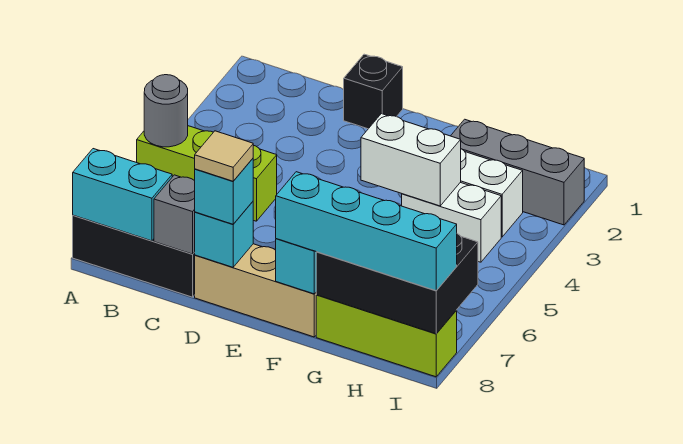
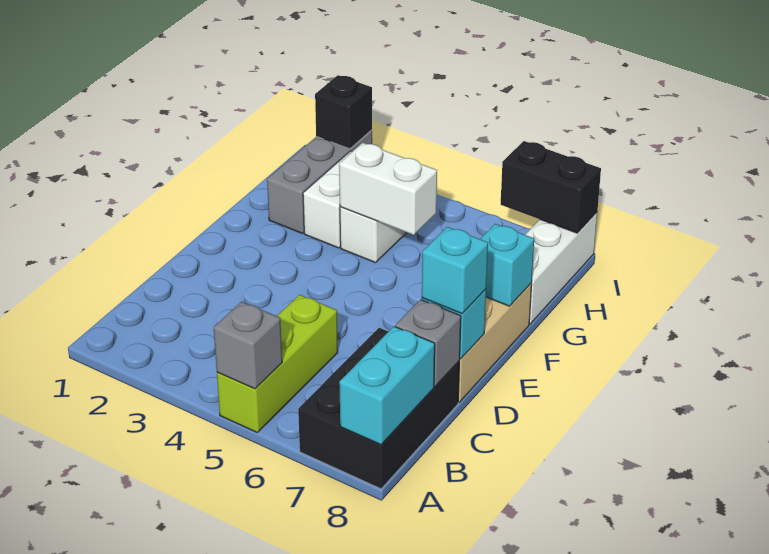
grey 1x1 round brick [144,75,188,147] -> grey 1x1 brick [214,302,282,389]
black 1x1 brick [343,54,403,129] -> black 1x1 brick moved to [315,75,372,149]
tan 1x1 tile [195,131,253,181] -> none
white 1x2 brick [361,114,461,206] -> white 1x2 brick turned to [339,143,437,235]
cyan 1x4 brick [276,172,457,291] -> none
black 2x3 brick [316,234,478,334] -> black 1x2 brick [501,141,601,233]
lime 1x3 brick [316,295,457,377] -> white 1x3 brick [525,213,597,324]

